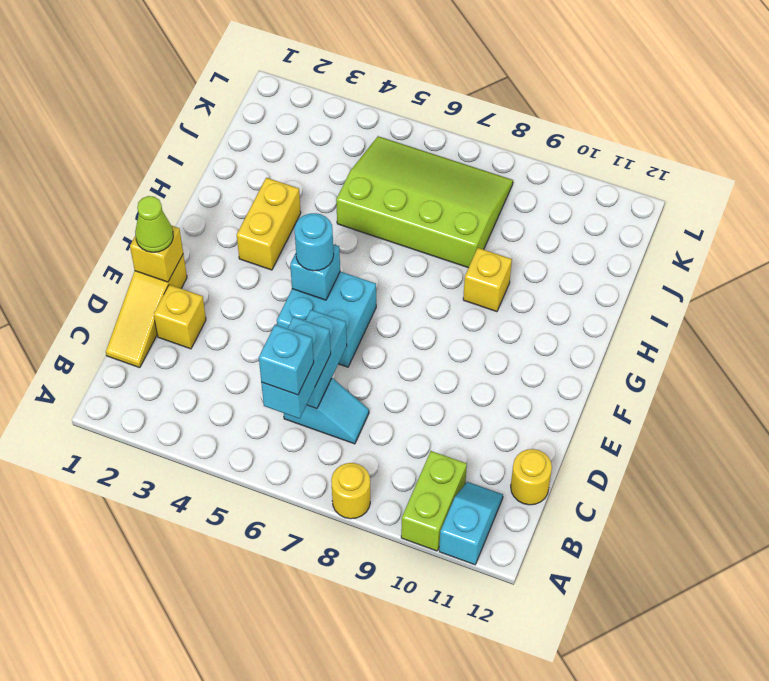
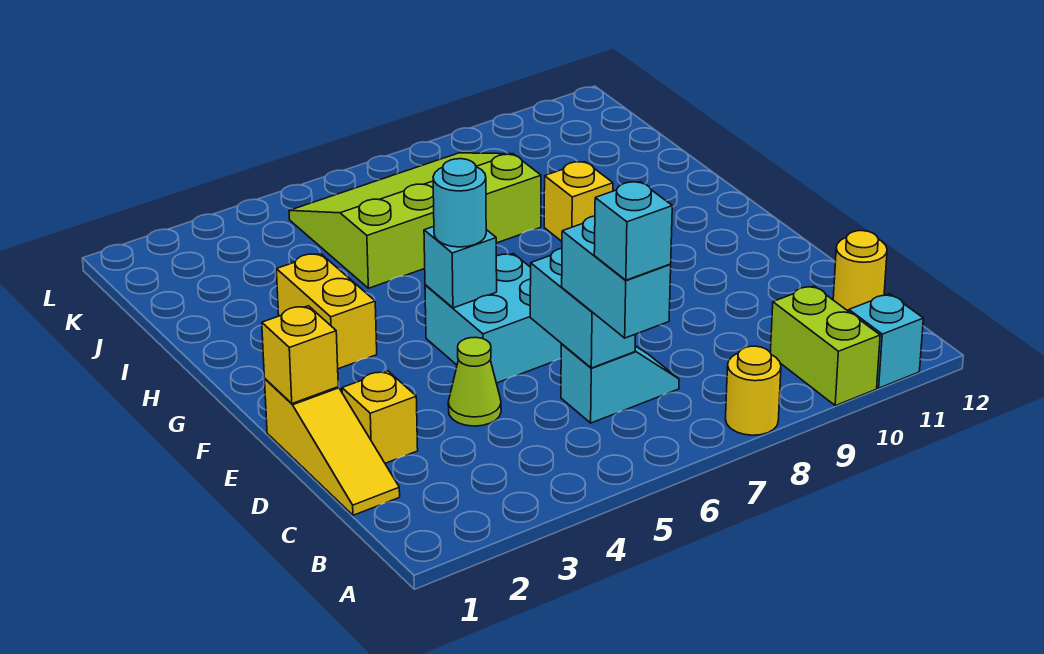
lime 1x1 cone [135,196,173,252] -> lime 1x1 cone moved to [448,338,501,426]

